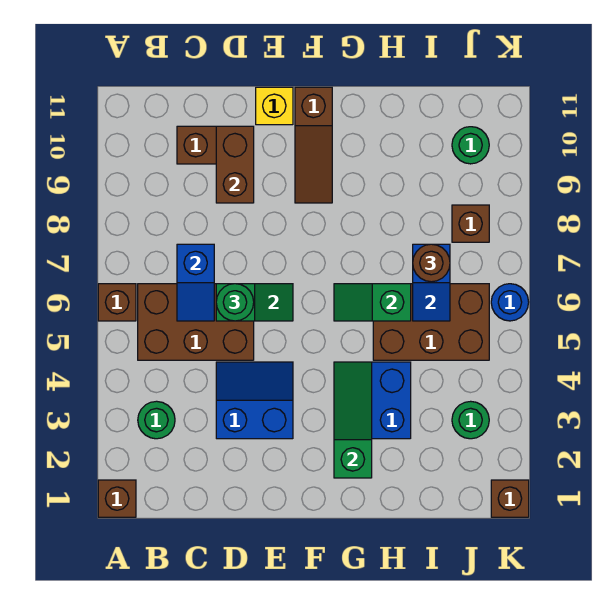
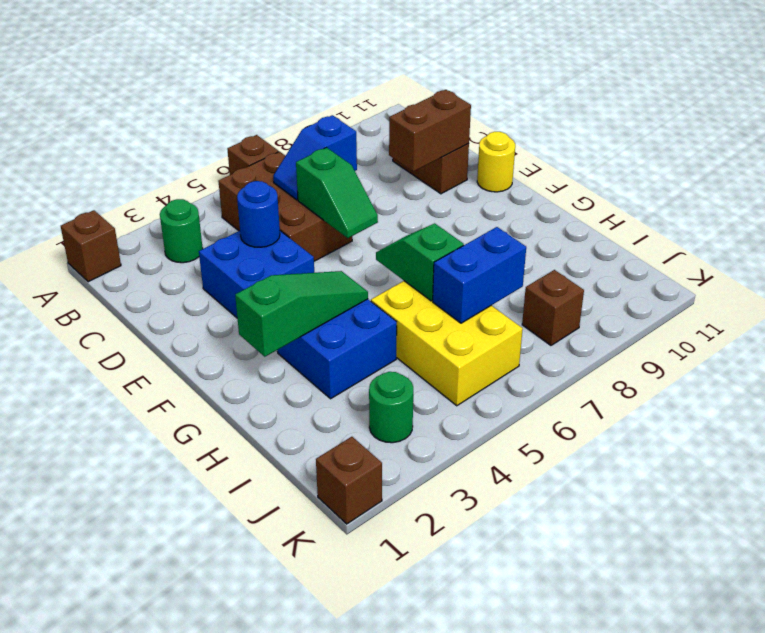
blue 2x2 slope [216,362,293,439] -> blue 2x2 brick [199,231,314,318]
green 1x1 round brick [216,284,254,321] -> none
yellow 1x1 brick [256,87,293,125] -> yellow 1x1 round brick [477,132,515,192]
brown 1x3 slope [295,87,332,203] -> none
brown 2x3 brick [373,284,489,360] -> yellow 2x3 brick [371,281,523,406]
blue 1x2 slope [413,244,450,321] -> blue 1x2 brick [433,227,526,323]
brown 1x1 round brick [413,244,450,282] -> none
green 1x1 round brick [452,127,489,164] -> none
blue 1x1 round brick [491,284,529,321] -> blue 1x1 round brick moved to [237,181,280,247]

